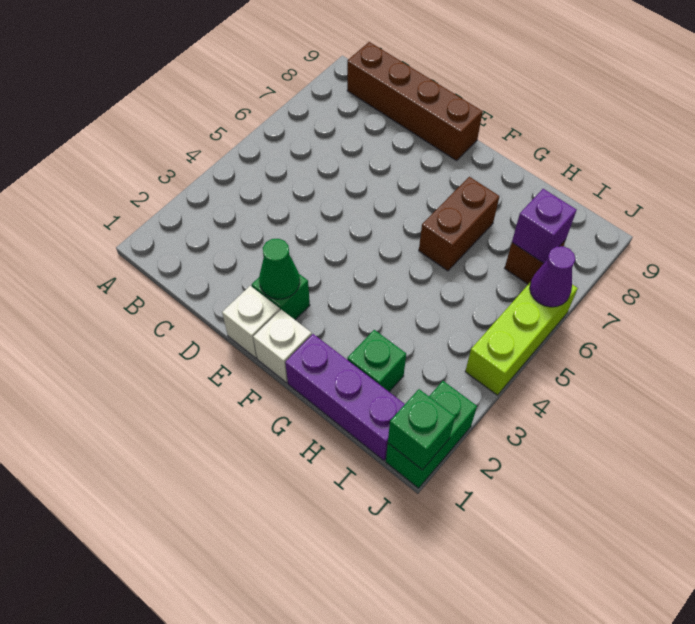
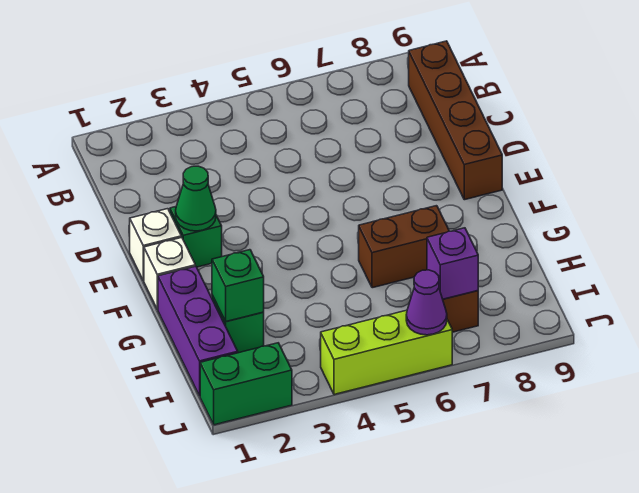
green 1x1 brick [388,389,455,470] -> green 1x1 brick moved to [212,250,264,322]

